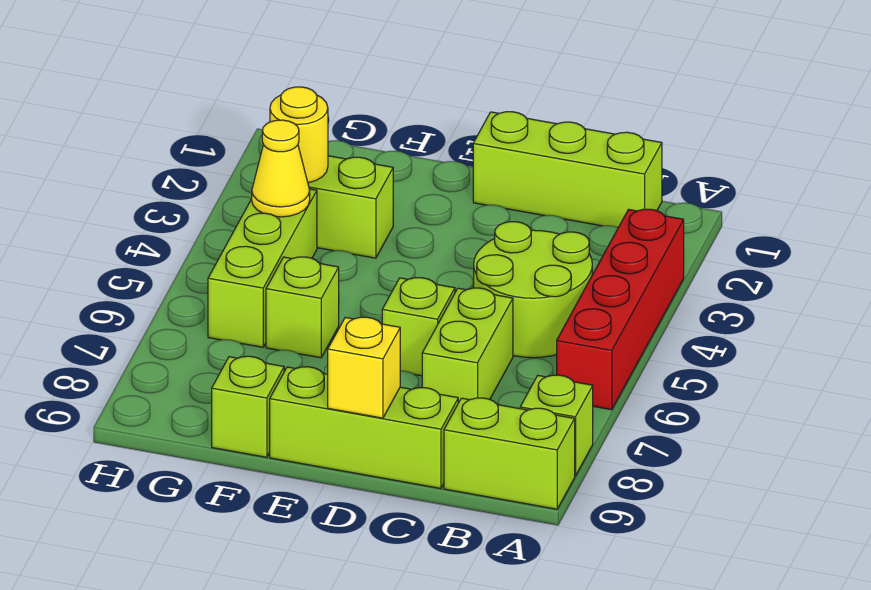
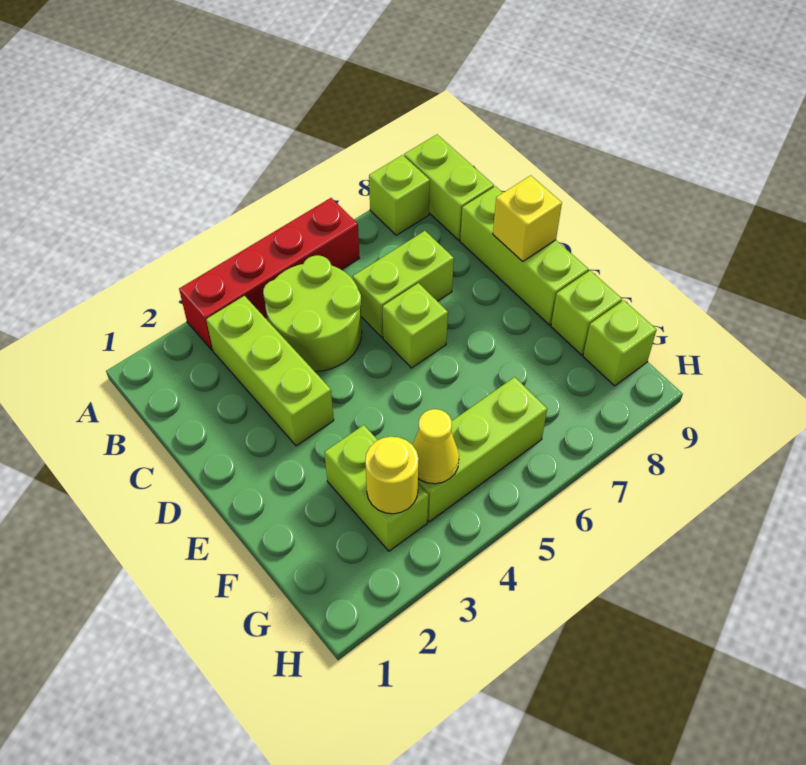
lime 1x3 brick [473,112,662,227] -> lime 1x3 brick moved to [206,296,334,446]
lime 1x1 brick [266,257,339,358] -> lime 1x1 brick moved to [583,300,657,386]

